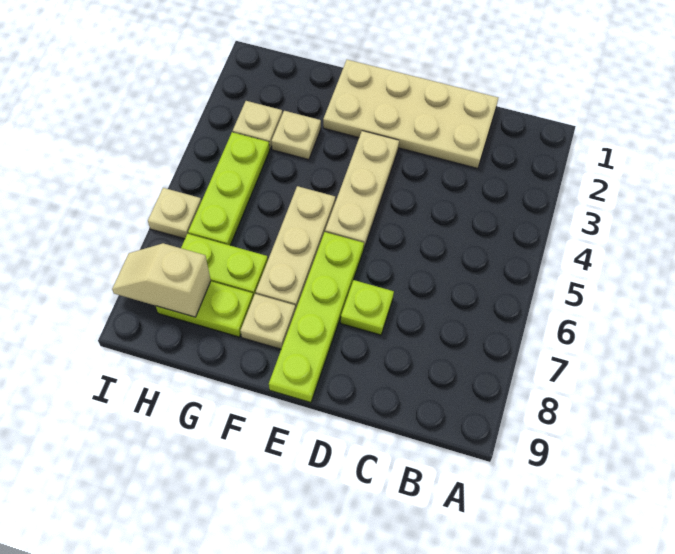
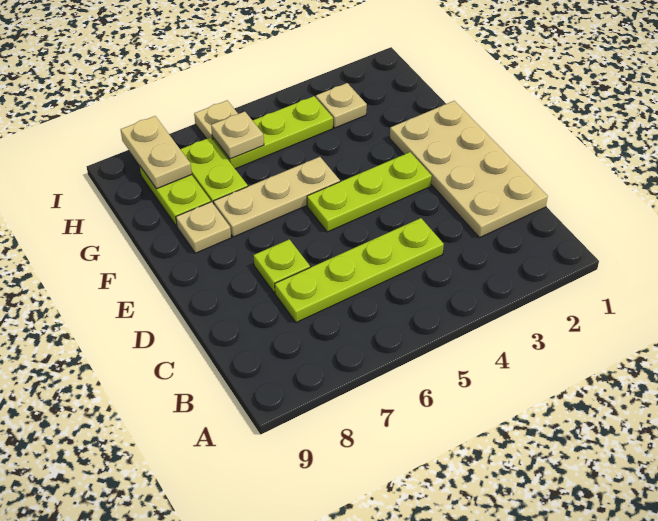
tan 1x3 plate [325,131,399,248] -> lime 1x3 plate [307,152,432,232]
lime 1x4 plate [269,232,364,403] -> lime 1x4 plate moved to [275,218,444,322]
tan 1x1 plate [271,111,321,160] -> tan 1x1 plate moved to [211,112,264,159]
tan 1x2 slope [112,243,211,317] -> tan 1x2 plate [121,116,192,189]

